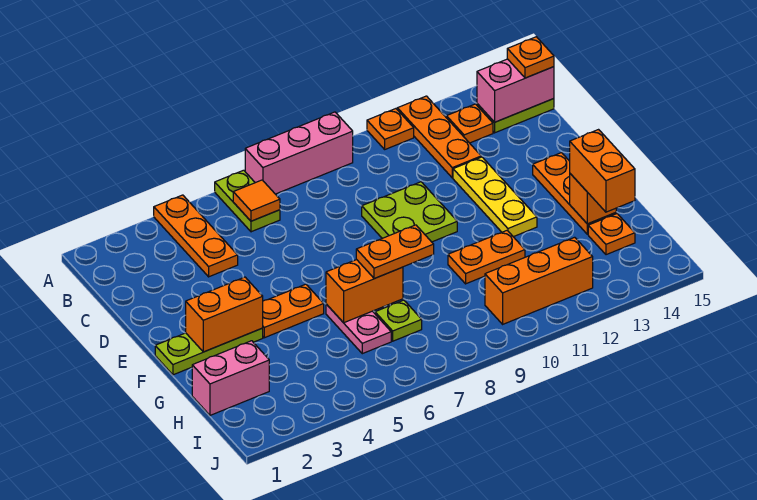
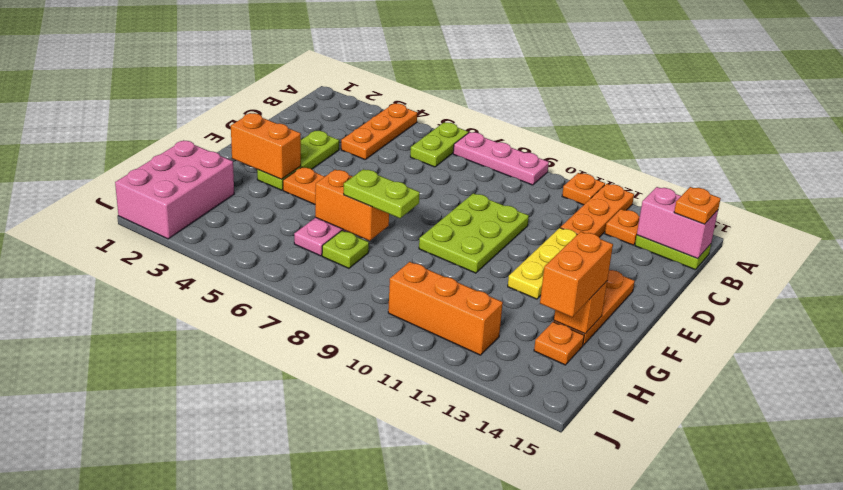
pink 1x3 brick [245,112,353,194] -> pink 1x3 plate [453,132,549,185]
orange 1x1 tile [233,180,280,221] -> none
lime 2x2 plate [362,182,457,242] -> lime 2x3 plate [419,193,529,273]
lime 1x3 plate [155,328,263,375] -> lime 1x3 plate turned to [257,131,339,190]
orange 1x2 plate [356,225,434,279] -> lime 1x2 plate [344,169,420,218]
orange 1x2 plate [448,230,525,284] -> none
pink 1x2 brick [192,341,269,415] -> pink 2x3 brick [115,140,234,239]

